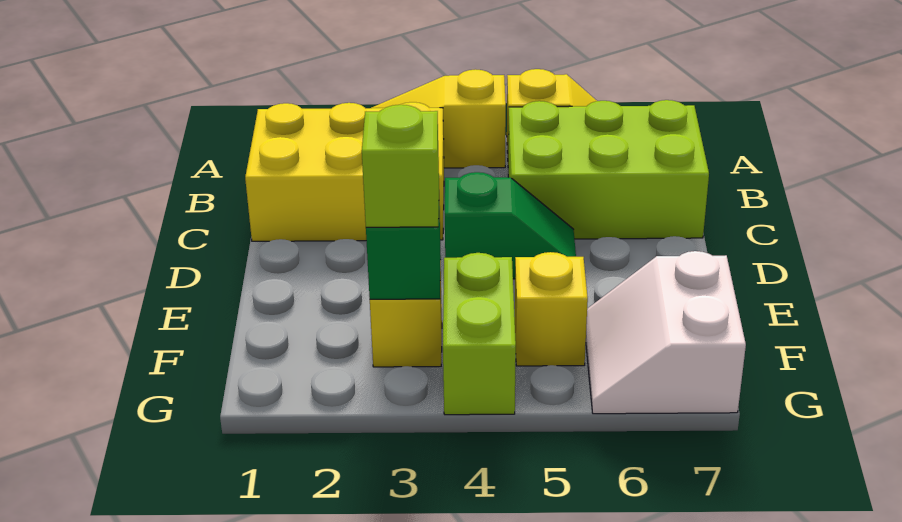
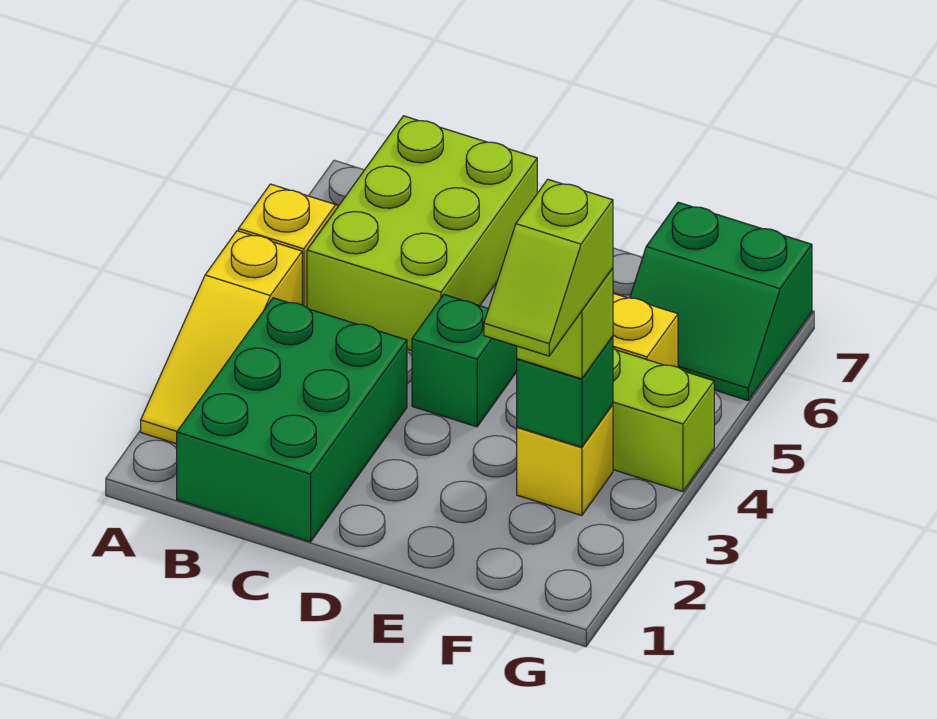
yellow 2x3 brick [245,102,444,241] -> green 2x3 brick [177,298,407,542]
none -> lime 1x2 slope [484,179,613,356]
white 2x2 slope [586,251,746,414] -> green 2x2 slope [630,202,812,400]

